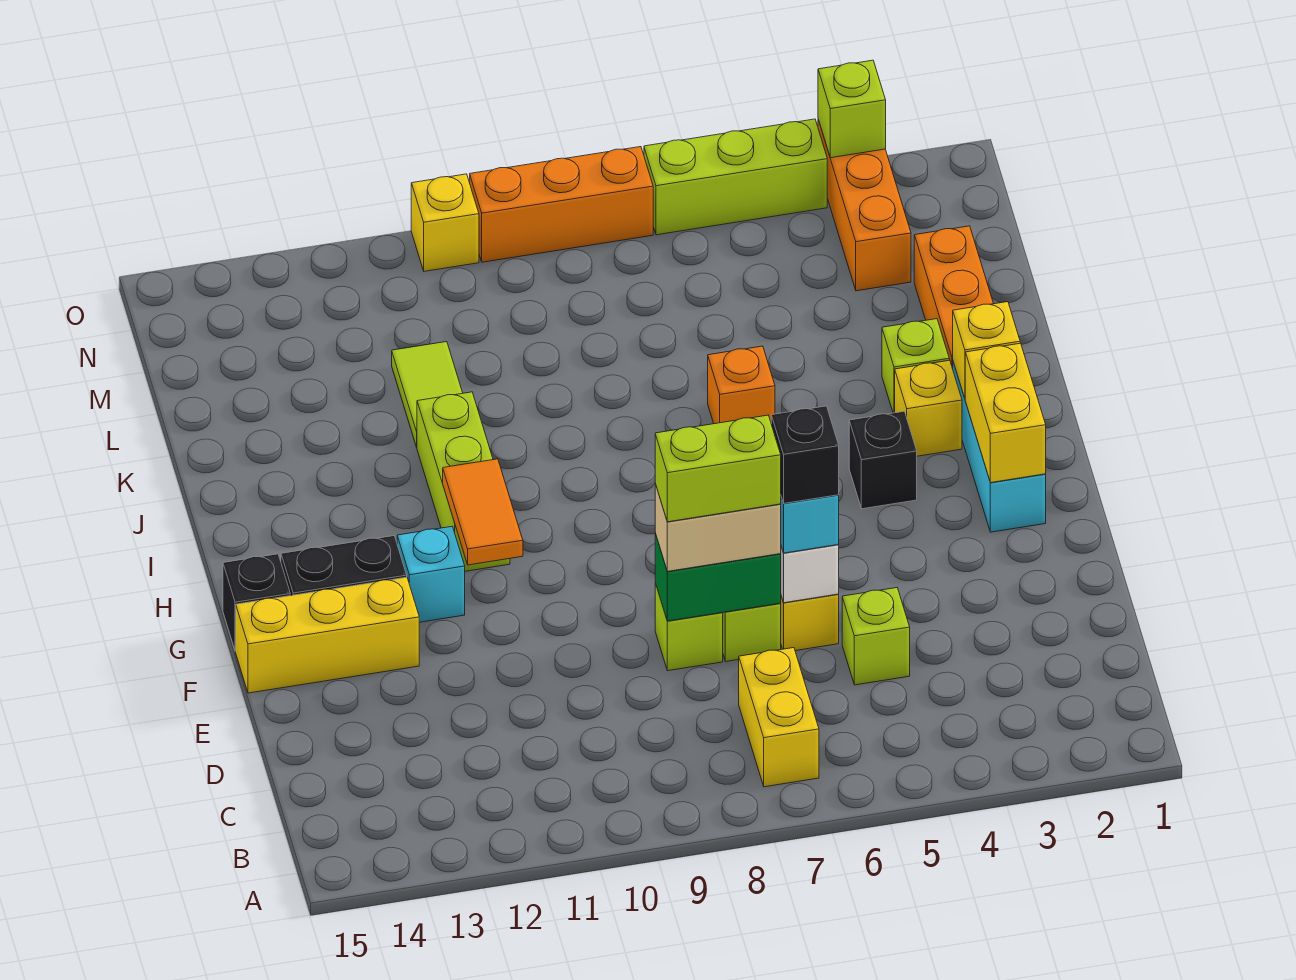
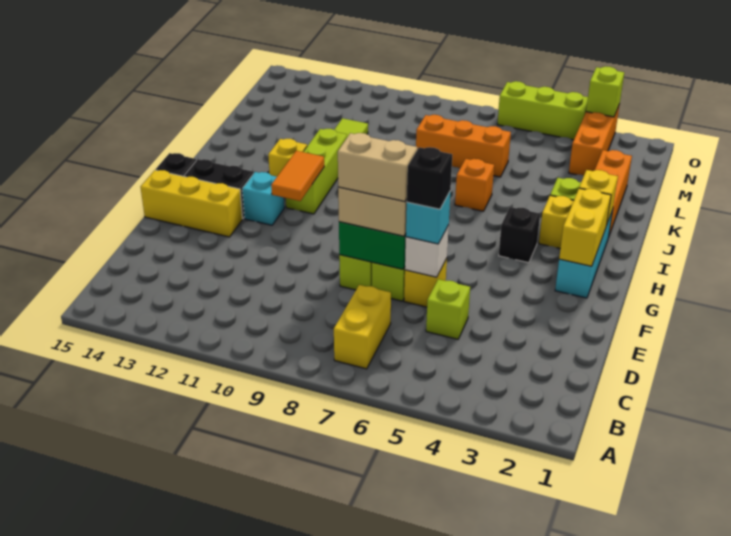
lime 1x2 brick [655,415,781,522] -> tan 1x2 brick [338,133,417,202]
orange 1x3 brick [470,147,653,262] -> orange 1x3 brick moved to [416,115,511,177]
yellow 1x1 brick [411,174,479,271] -> yellow 1x1 brick moved to [268,139,307,177]

